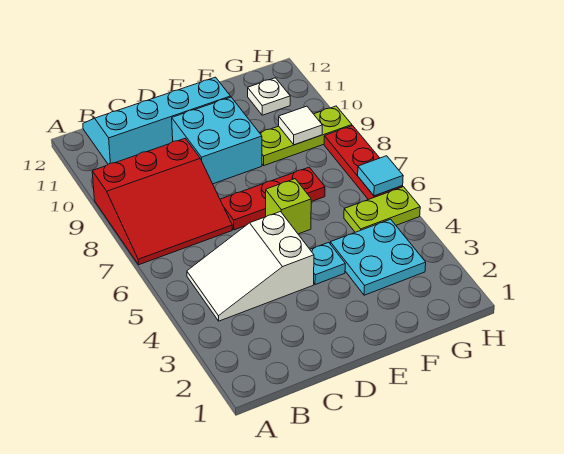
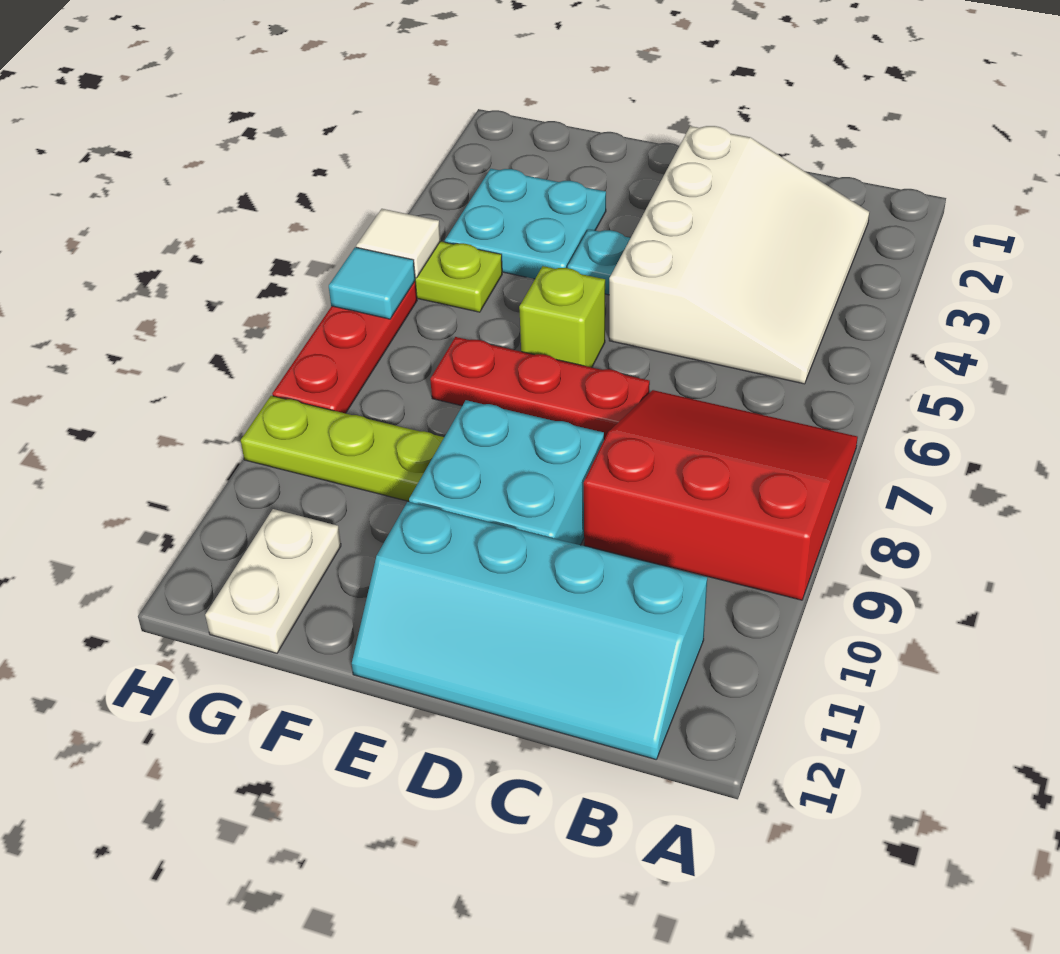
white 2x3 slope [187,212,314,321] -> white 3x4 slope [609,126,869,384]
white 1x1 tile [279,106,322,145] -> white 1x1 tile moved to [356,209,441,278]
white 1x1 plate [248,78,290,115] -> white 1x2 plate [205,509,341,653]

